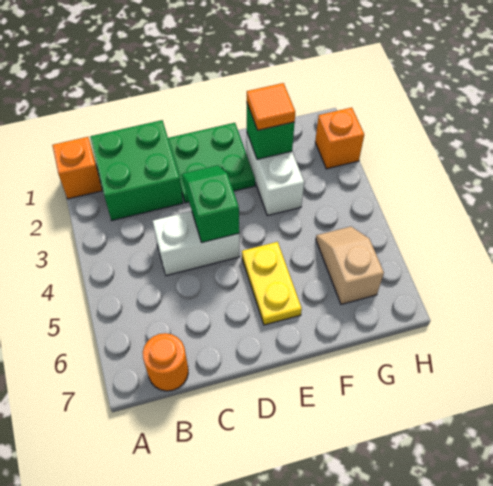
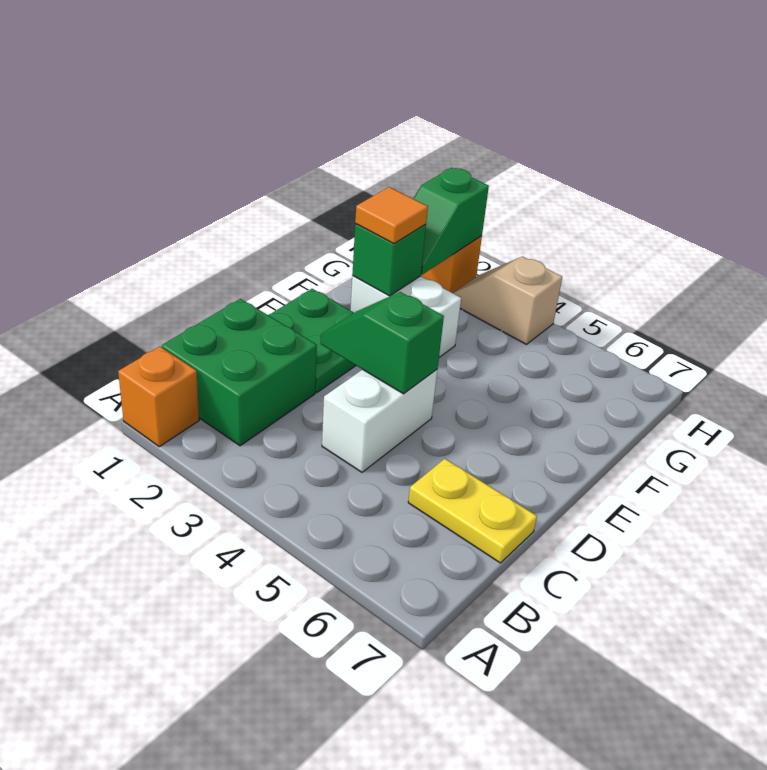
orange 1x1 round brick [143,333,188,391] -> none
yellow 1x2 plate [242,242,302,325] -> yellow 1x2 plate moved to [408,459,537,563]
none -> green 1x2 slope [414,168,489,274]
tan 1x2 slope [316,227,384,304] -> tan 1x2 slope moved to [454,257,562,344]

